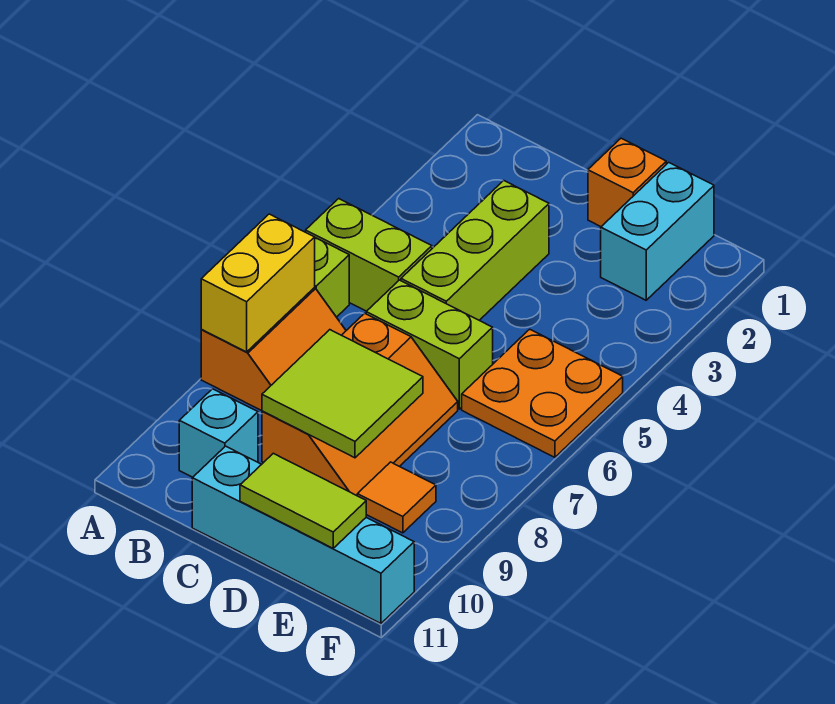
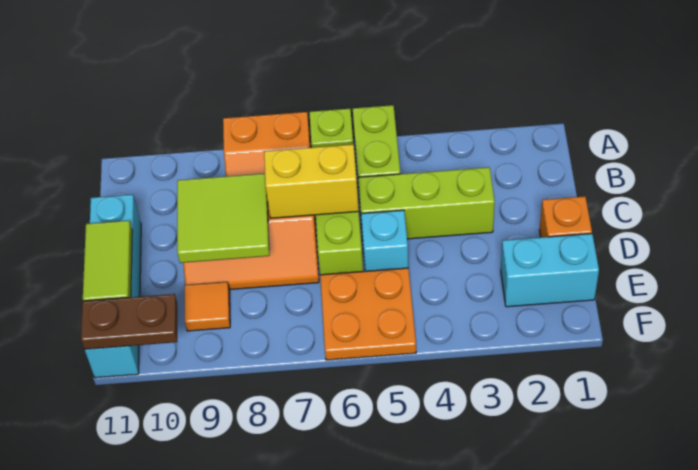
yellow 1x2 brick [201,214,315,352] -> yellow 1x2 brick moved to [264,144,359,218]
cyan 1x1 brick [179,389,258,477] -> cyan 1x1 brick moved to [361,210,408,271]
none -> brown 1x2 plate [81,294,177,349]

